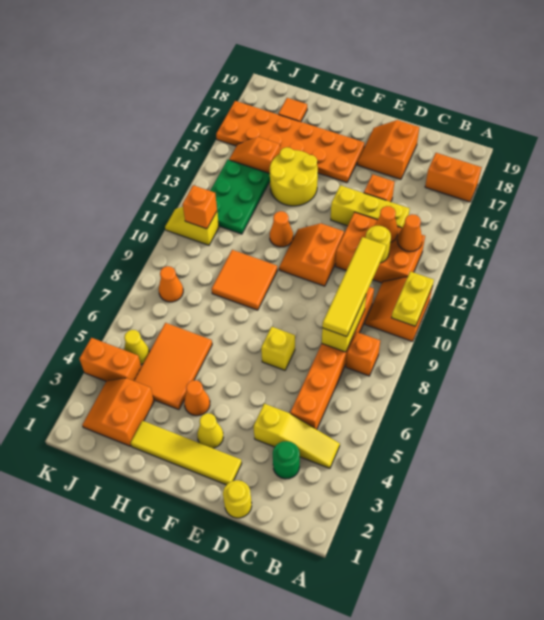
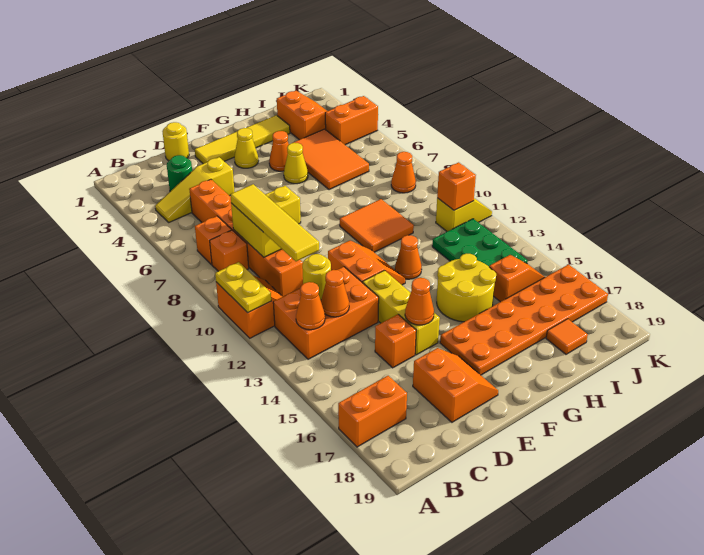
none -> orange 1x1 brick [195,216,231,265]
yellow 1x3 brick [331,185,410,228] -> yellow 1x3 brick turned to [363,270,440,355]
none -> orange 1x1 cone [405,278,434,325]
yellow 1x1 cone [124,330,149,364] -> yellow 1x1 cone moved to [284,143,308,184]

